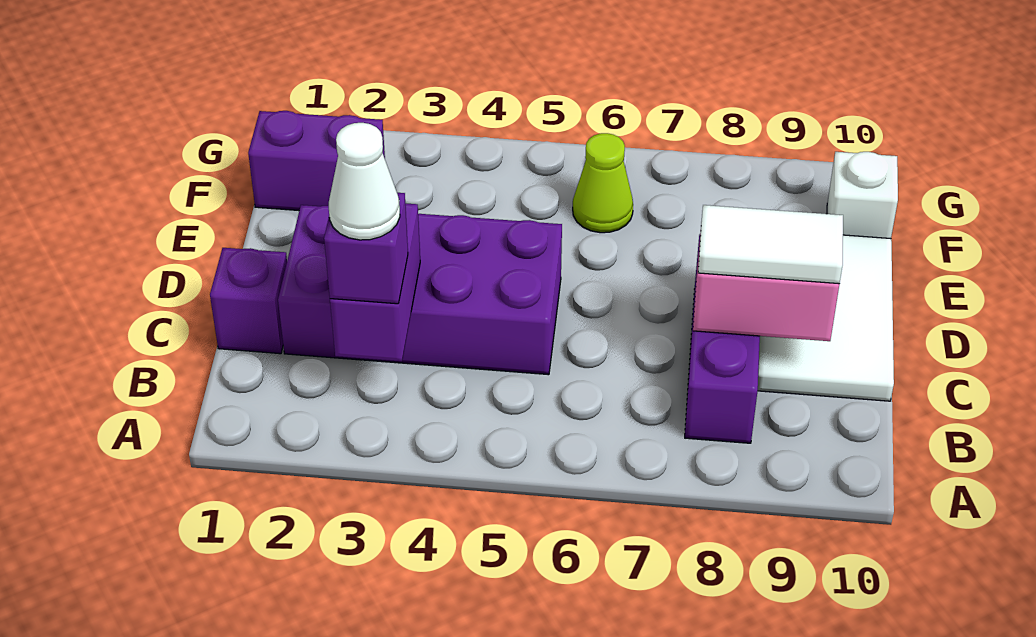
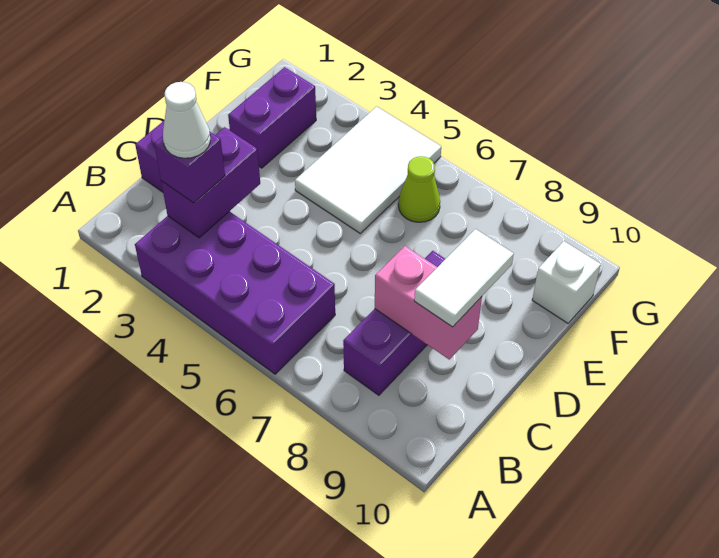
purple 2x4 brick [278,205,562,375] -> purple 2x4 brick moved to [135,211,335,374]
white 1x2 tile [698,205,843,284] -> white 1x2 tile turned to [414,229,514,327]
white 2x3 tile [758,235,894,401] -> white 2x3 tile moved to [295,107,441,233]
purple 1x2 brick [248,111,385,210] -> purple 1x2 brick turned to [228,67,316,168]

